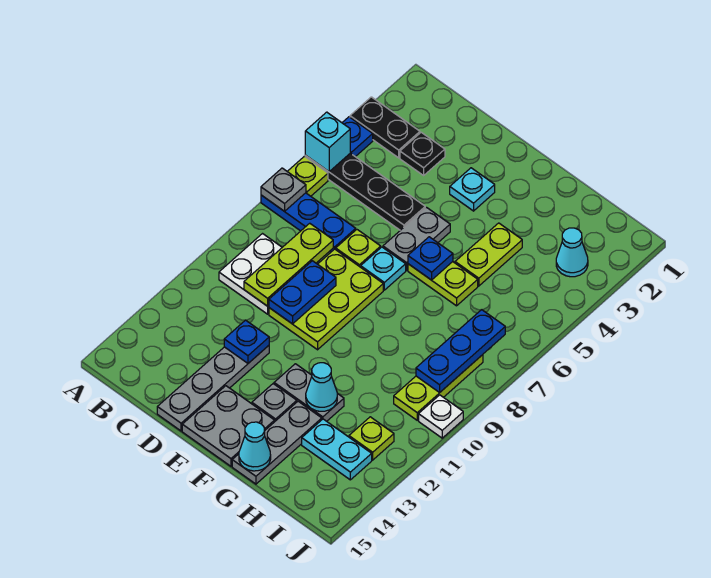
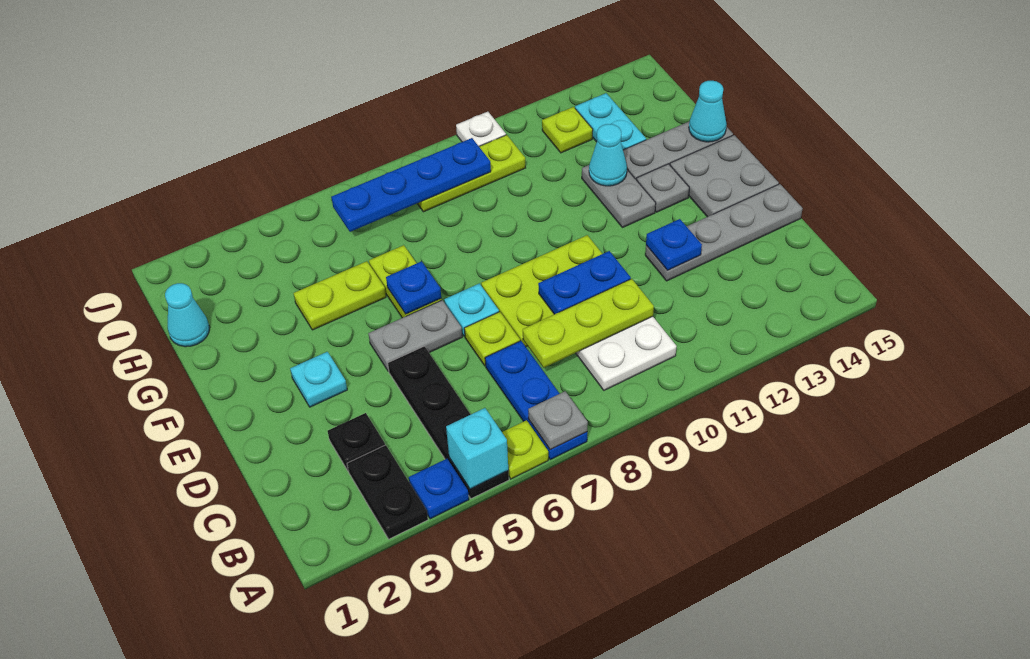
cyan 1x1 cone [556,228,588,277] -> cyan 1x1 cone moved to [165,283,210,347]
blue 1x3 plate [416,310,505,393] -> blue 1x4 plate [331,138,491,232]

